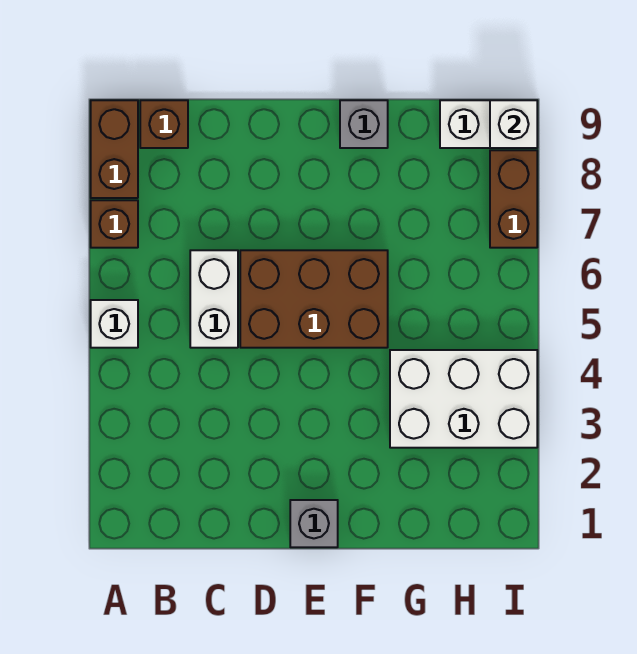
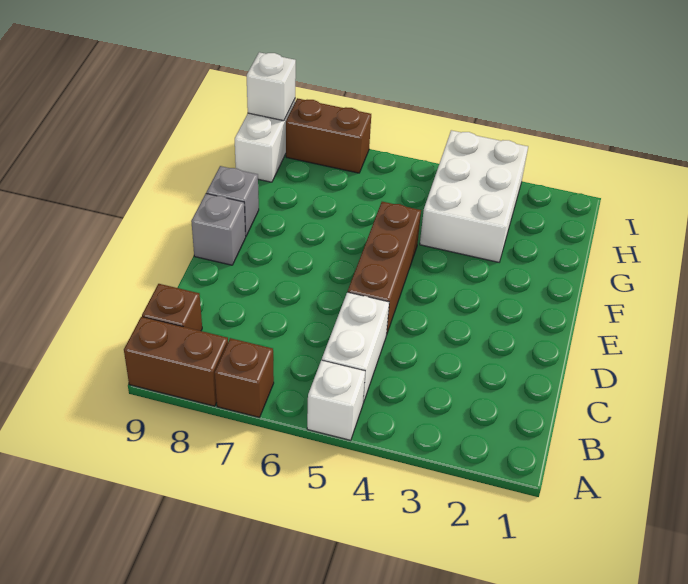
white 1x2 brick [190,250,238,348] -> white 1x2 brick turned to [322,292,389,403]
brown 2x3 brick [240,250,388,348] -> brown 1x3 brick [348,202,421,335]
grey 1x1 brick [290,500,338,547] -> grey 1x1 brick moved to [191,194,246,265]

